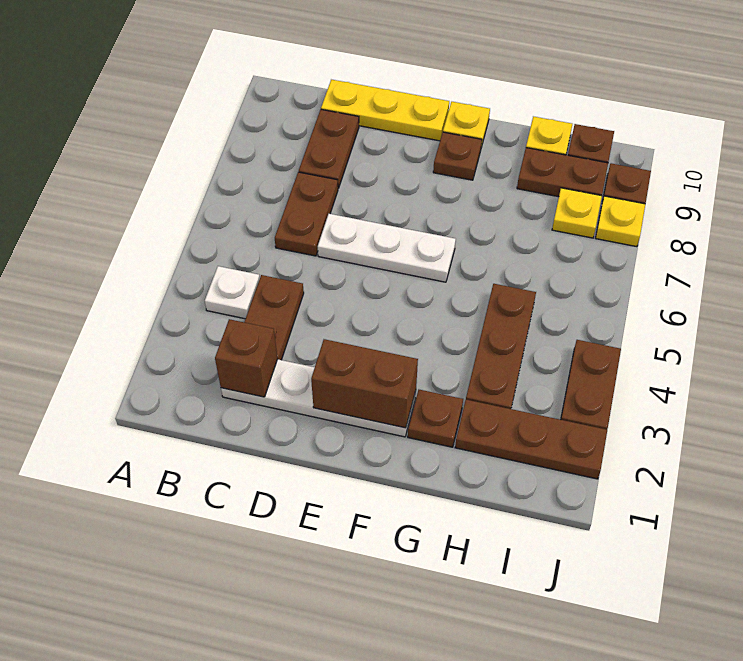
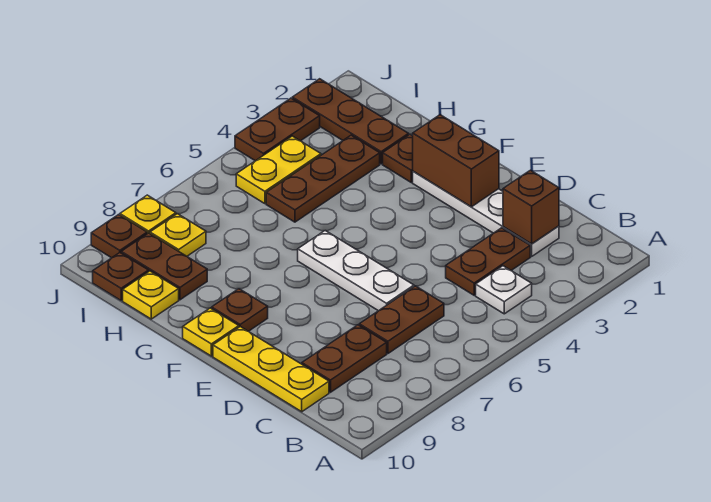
none -> yellow 1x2 plate [236,136,321,204]

